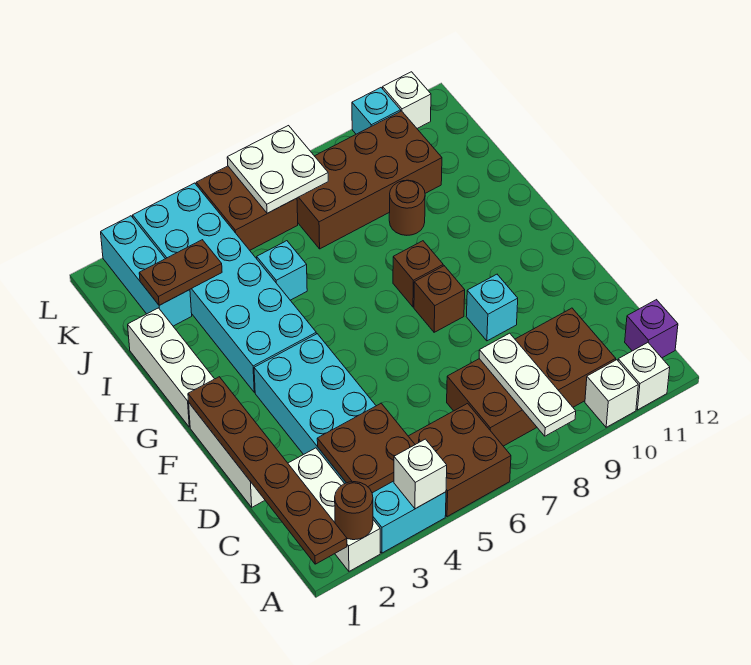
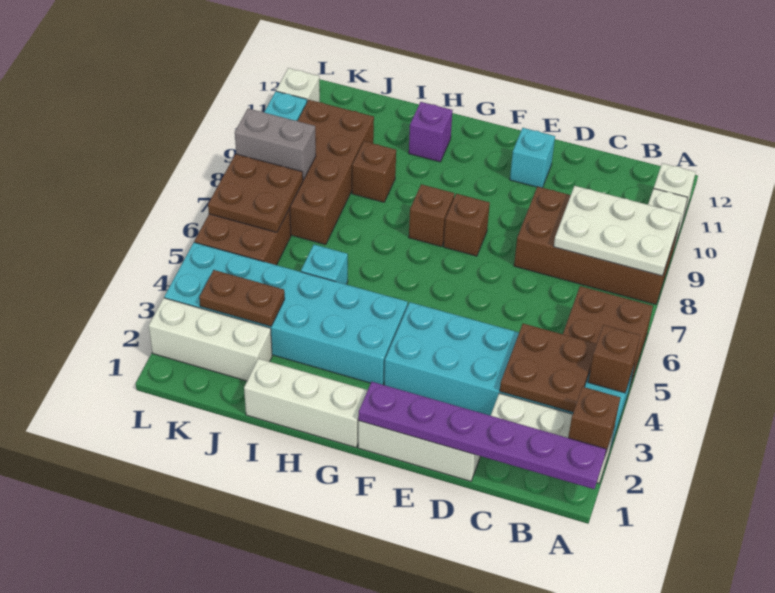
brown 1x6 plate [188,377,347,564] -> purple 1x6 plate [358,382,606,489]
brown 1x1 round brick [335,482,373,540] -> brown 1x1 brick [568,387,620,454]
white 1x1 brick [394,439,447,509] -> brown 1x1 brick [588,325,640,393]
white 1x3 plate [479,333,576,436] -> white 2x3 plate [554,186,681,276]
brown 2x4 brick [447,308,616,446] -> brown 2x4 brick turned to [514,186,679,304]
purple 1x1 brick [625,300,678,358] -> purple 1x1 brick moved to [409,102,453,162]
cyan 1x1 brick [466,274,518,341] -> cyan 1x1 brick moved to [510,128,555,187]
brown 1x1 round brick [389,180,425,235] -> brown 1x1 brick [352,141,396,202]
cyan 1x3 brick [101,216,192,326] -> white 1x3 brick [149,298,272,381]
brown 1x2 plate [139,240,222,305] -> brown 1x2 plate turned to [199,270,285,326]
white 2x2 plate [227,126,328,213] -> brown 2x2 plate [208,154,303,232]
none -> grey 1x2 brick [235,108,316,180]

